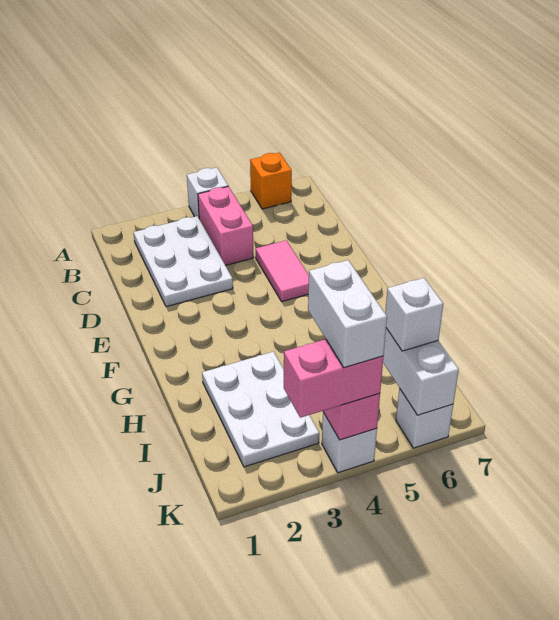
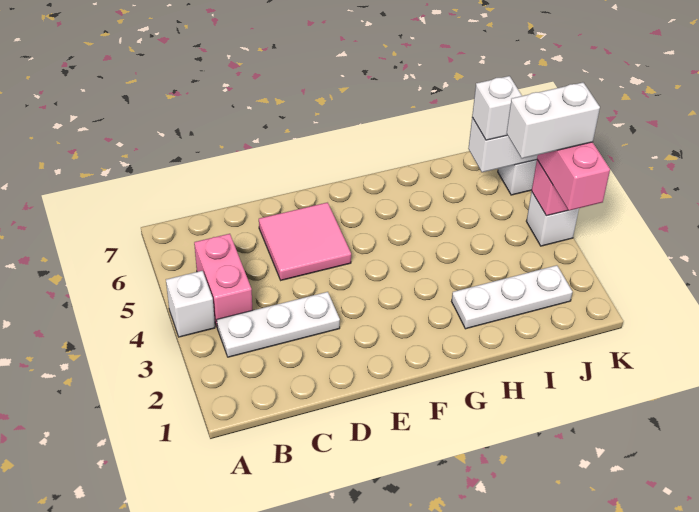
orange 1x1 brick [250,153,292,209] -> none
white 2x3 plate [134,216,233,307] -> white 1x3 plate [217,292,340,357]
pink 1x2 brick [198,186,254,265] -> pink 1x2 brick turned to [194,234,252,326]
pink 1x2 tile [256,240,309,302] -> pink 2x2 tile [259,203,351,280]
white 2x3 plate [202,352,319,467] -> white 1x3 plate [452,265,572,329]

